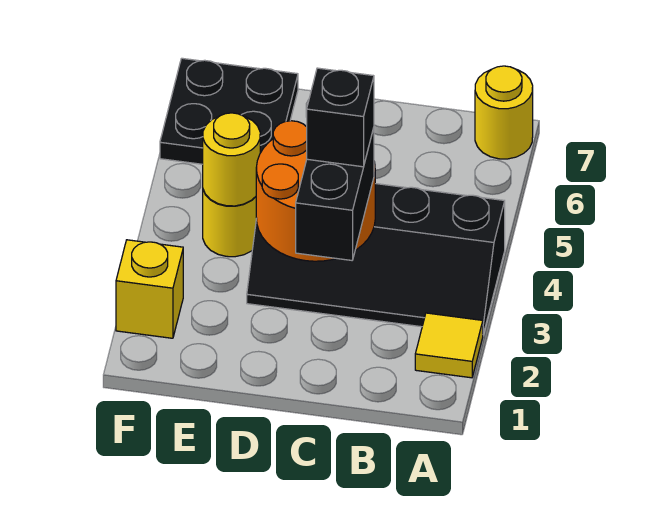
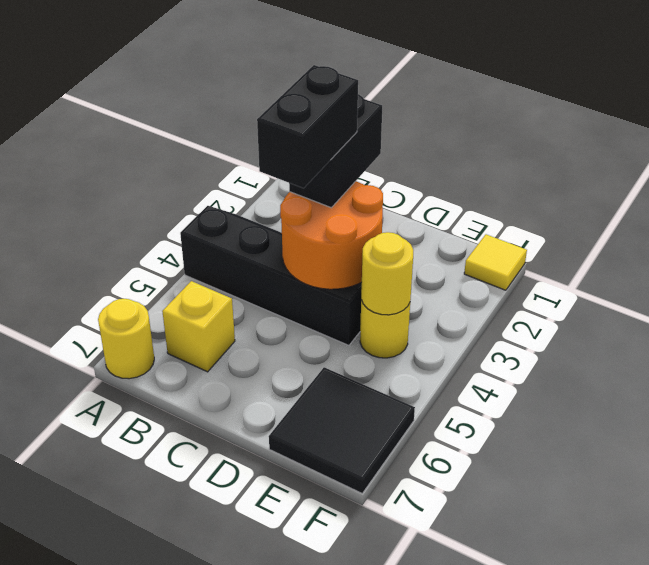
yellow 1x1 tile [415,313,483,378] -> yellow 1x1 tile moved to [464,234,527,290]
black 1x1 brick [306,68,374,167] -> black 1x2 brick [257,65,358,188]
black 2x2 plate [160,58,298,164] -> black 2x2 tile [269,367,415,493]
yellow 1x1 brick [116,240,183,338] -> yellow 1x1 brick moved to [162,281,235,372]

